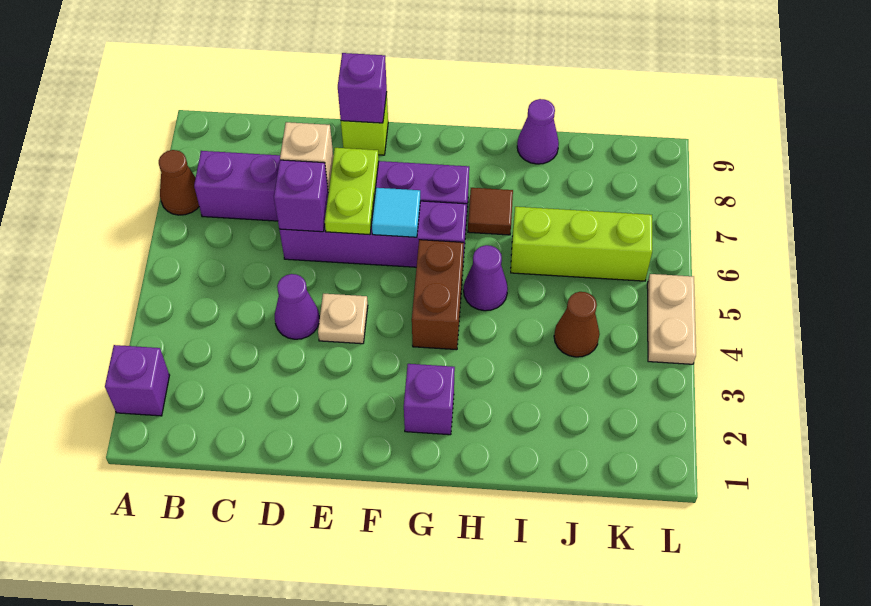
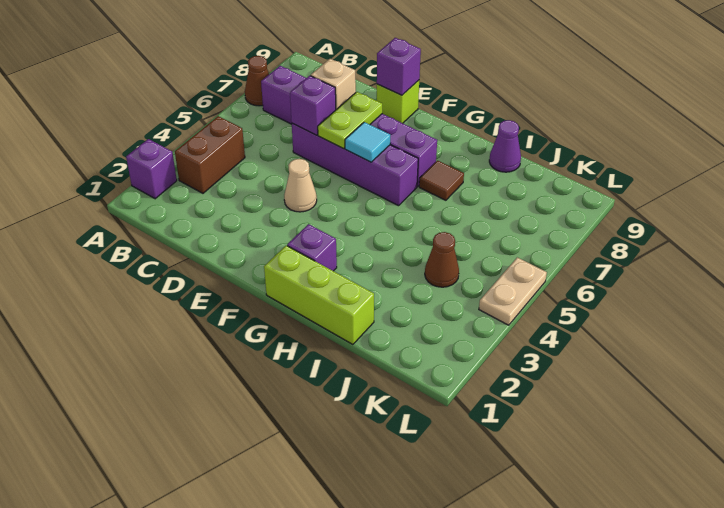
purple 1x1 cone [275,274,319,339] -> none
tan 1x1 plate [318,294,368,344] -> tan 1x1 cone [284,159,317,212]
brown 1x2 brick [412,240,464,350] -> brown 1x2 brick moved to [175,116,245,193]
purple 1x1 cone [464,245,508,311] -> none
lime 1x3 brick [511,207,652,281] -> lime 1x3 brick moved to [264,246,374,344]

